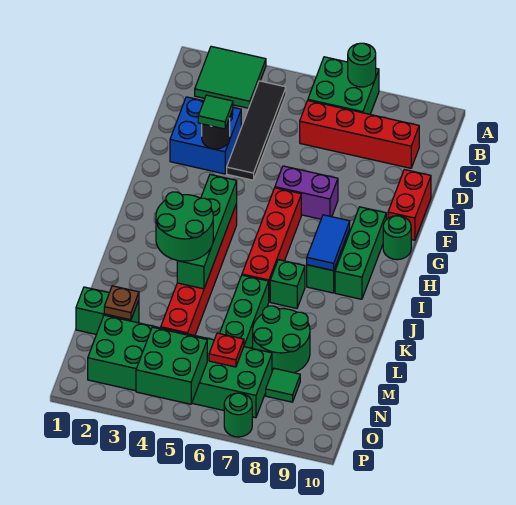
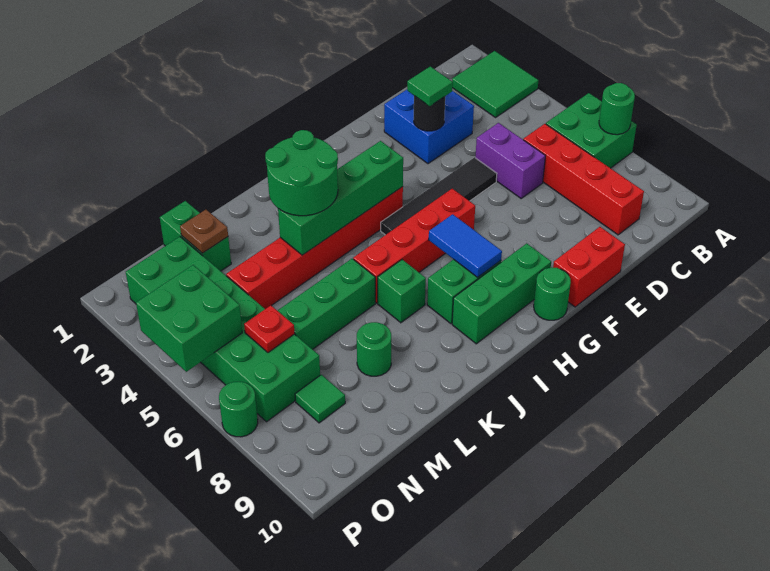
black 1x4 tile [227,81,286,180] -> black 1x4 tile moved to [381,157,497,235]
purple 1x2 brick [275,166,338,219] -> purple 1x2 brick moved to [475,123,545,198]
blue 1x2 tile [307,215,350,271] -> blue 1x2 tile turned to [429,214,502,277]
green 2x2 round brick [253,306,310,373] -> green 1x1 round brick [357,322,391,376]

